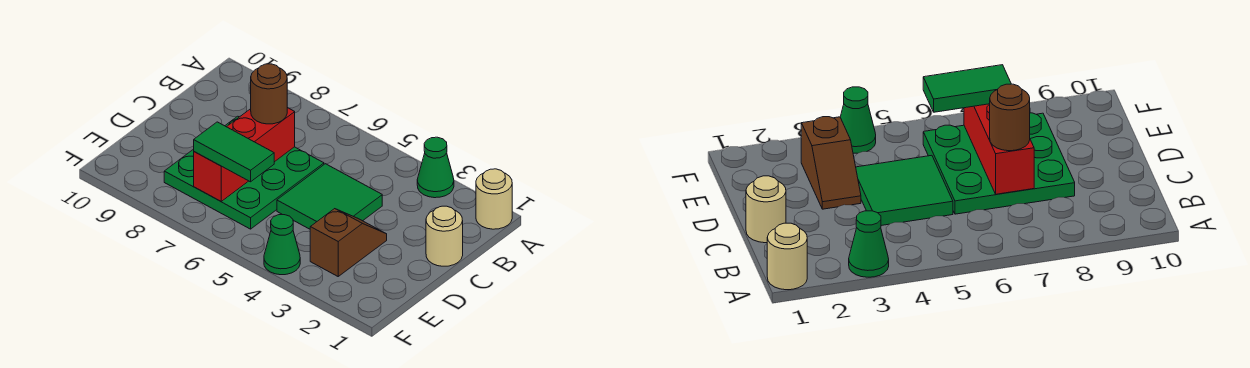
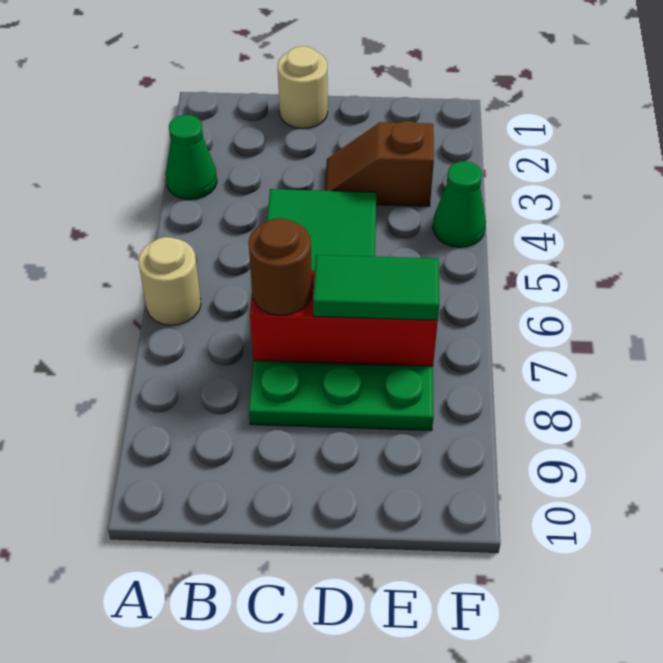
tan 1x1 round brick [476,169,512,229] -> tan 1x1 round brick moved to [139,237,201,325]
green 1x2 tile [194,122,274,182] -> green 1x2 tile turned to [313,255,439,320]

